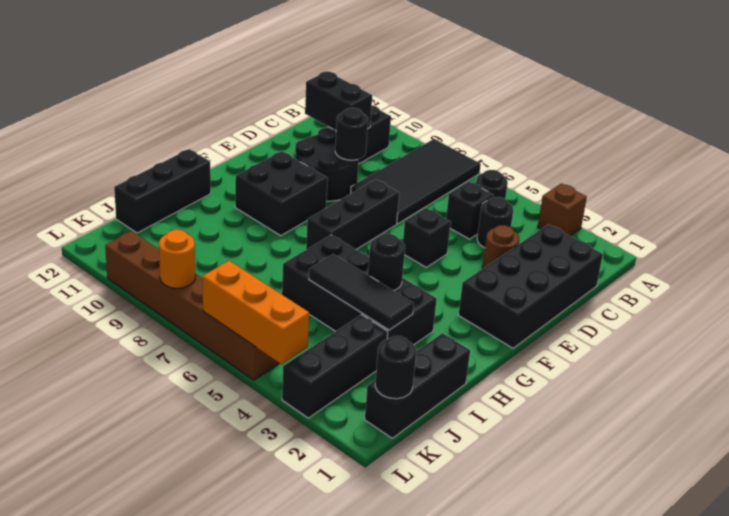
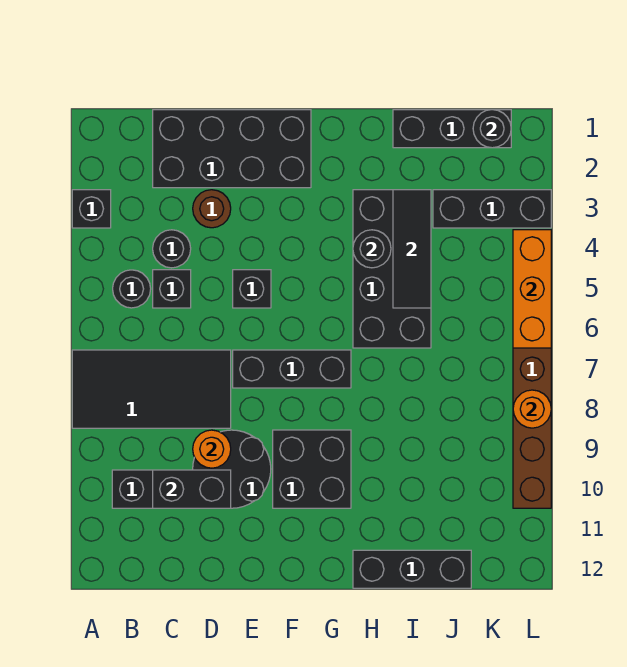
brown 1x1 brick [538,183,587,236] -> black 1x1 brick [72,190,111,228]
black 1x2 brick [305,72,372,131] -> black 1x2 brick turned to [153,470,231,508]
black 1x1 round brick [335,108,368,160] -> orange 1x1 round brick [193,430,231,468]

